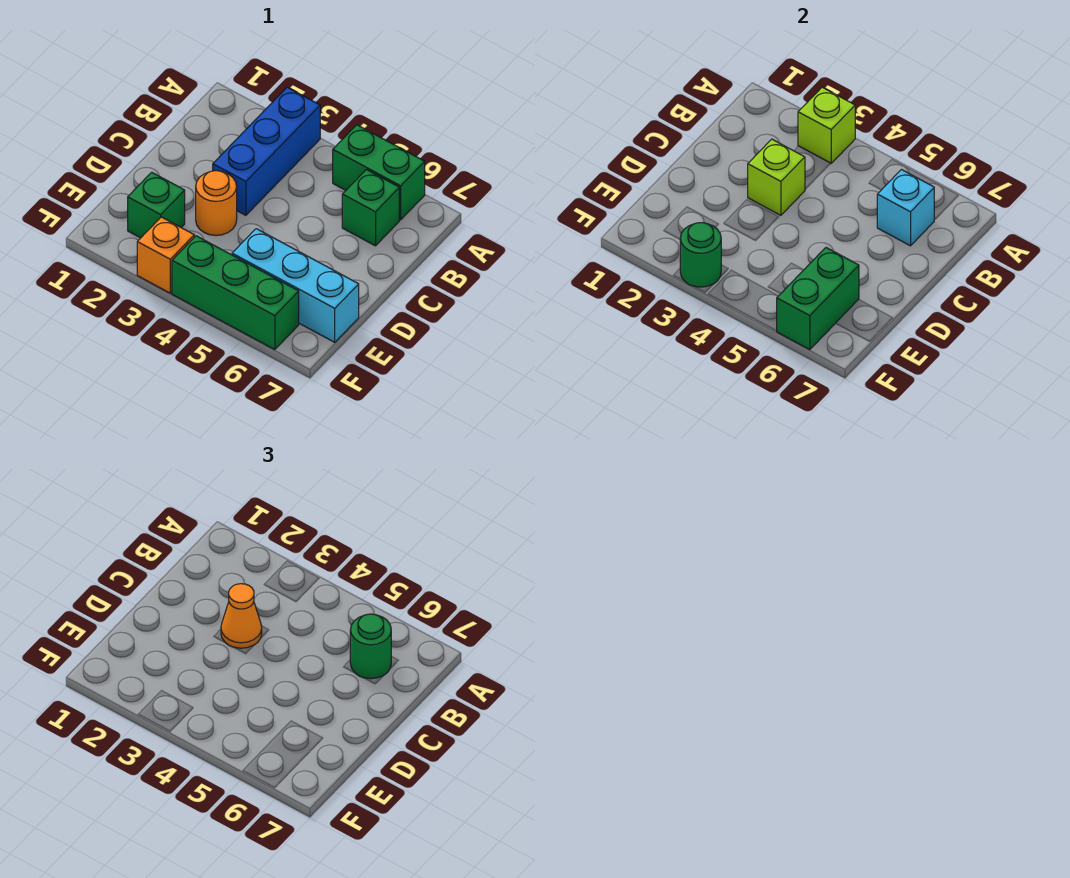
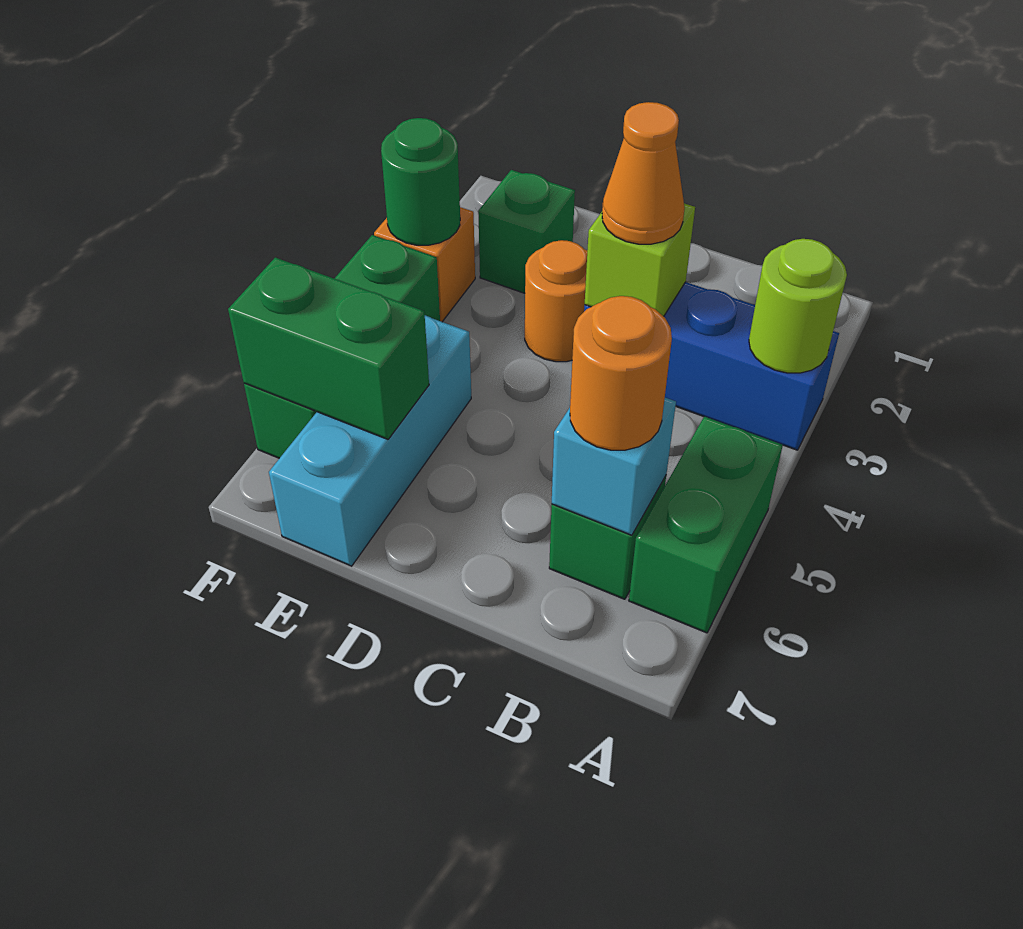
lime 1x1 brick [798,87,855,163] -> lime 1x1 round brick [749,239,847,373]
green 1x1 round brick [350,614,391,679] -> orange 1x1 round brick [570,296,672,450]

